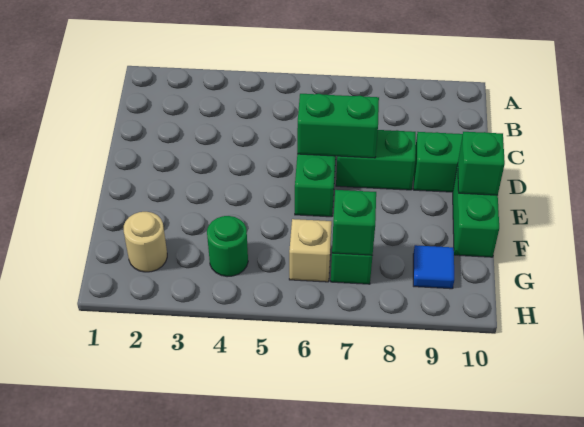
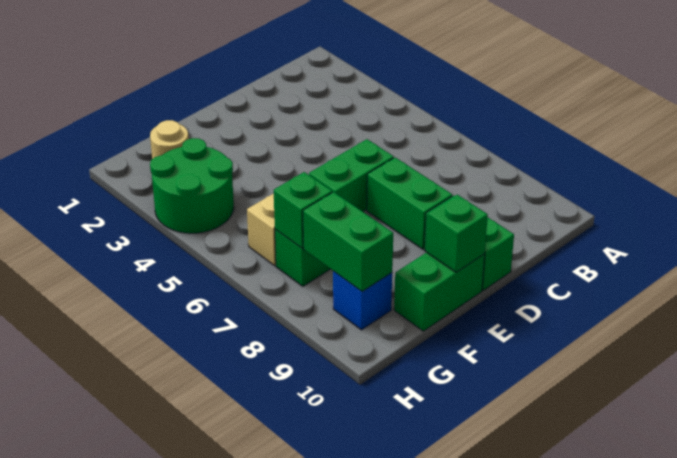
green 1x2 brick [297,94,379,158] -> green 1x2 brick moved to [303,192,393,292]
green 1x1 round brick [207,216,248,277] -> green 2x2 round brick [150,138,234,233]
blue 1x1 tile [413,245,454,289] -> blue 1x1 brick [333,271,392,330]

